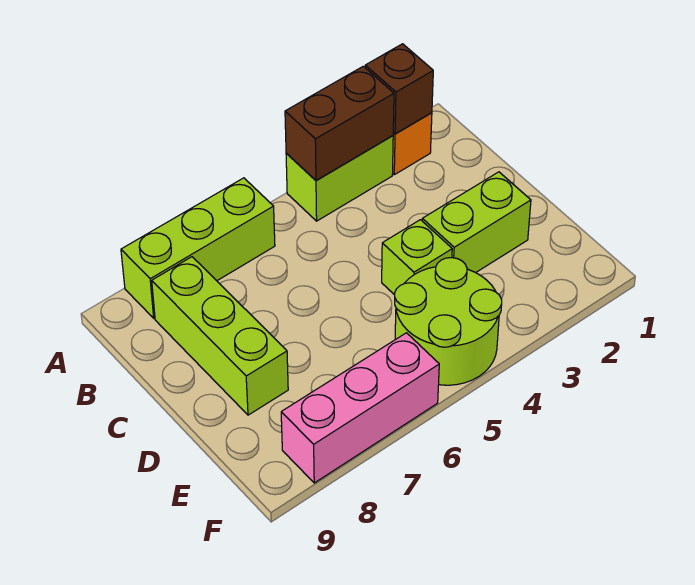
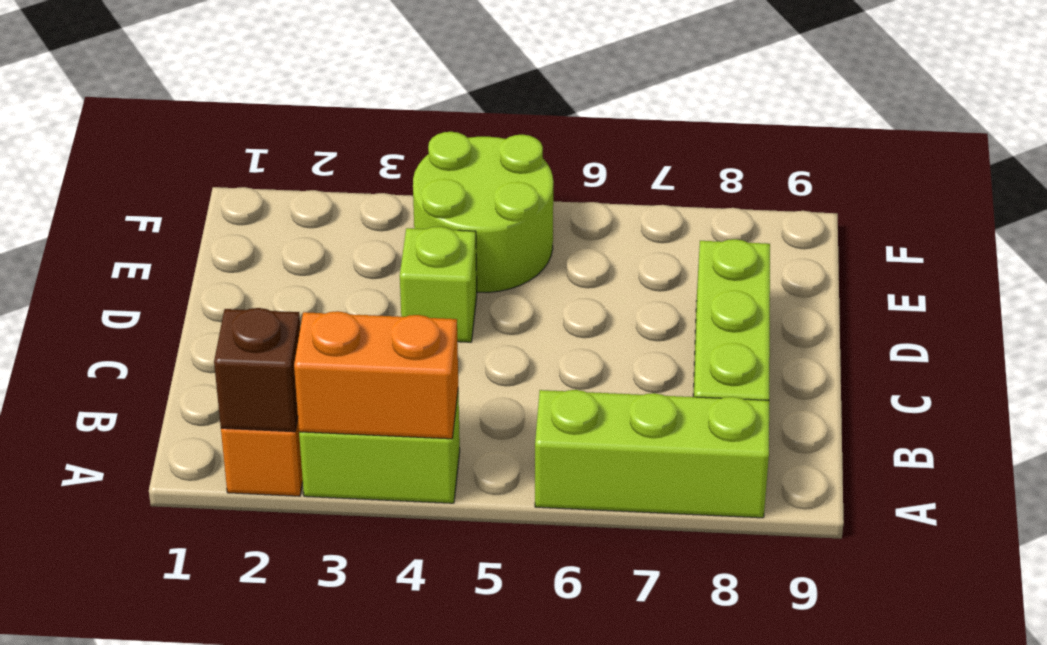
brown 1x2 brick [285,66,394,181] -> orange 1x2 brick [294,311,458,439]
lime 1x2 brick [422,172,531,273] -> none
pink 1x3 brick [281,333,439,483] -> none

